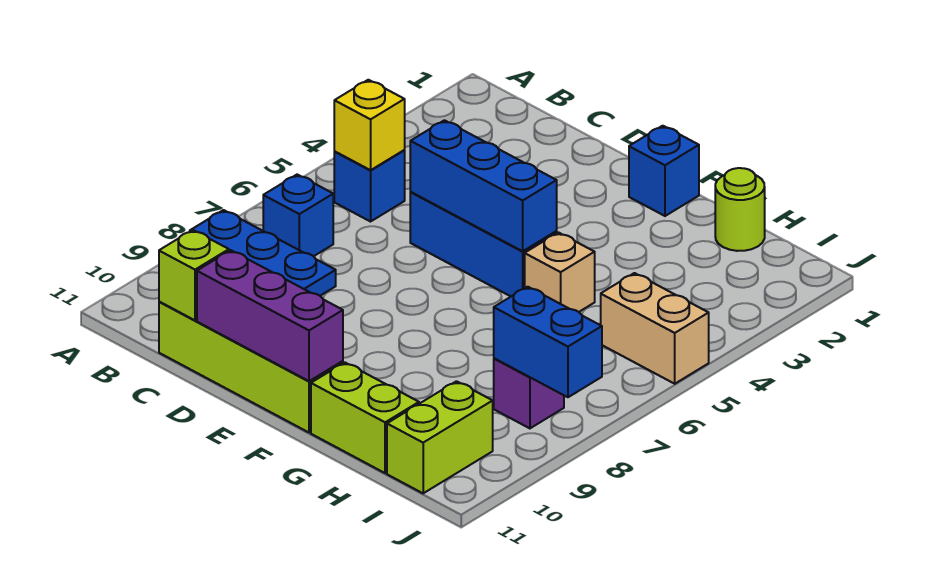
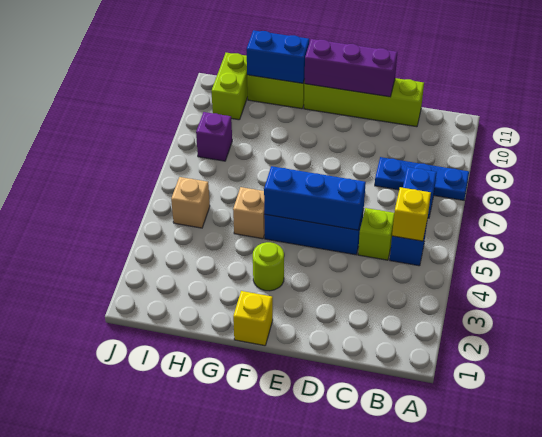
lime 1x1 brick [159,230,229,320] -> lime 1x1 brick moved to [358,208,394,260]
blue 1x1 brick [629,126,699,216] -> yellow 1x1 brick [233,291,273,346]
lime 1x1 round brick [715,168,765,251] -> lime 1x1 round brick moved to [253,242,284,291]
tan 1x2 brick [601,273,709,384] -> tan 1x1 brick [171,177,210,228]
blue 1x2 brick [494,287,602,397] -> blue 1x2 brick moved to [247,30,309,83]

